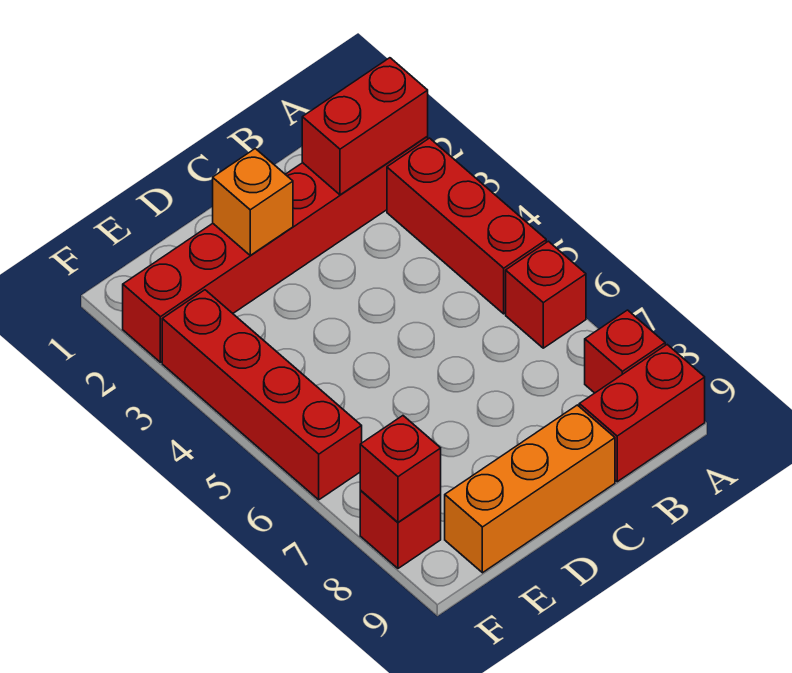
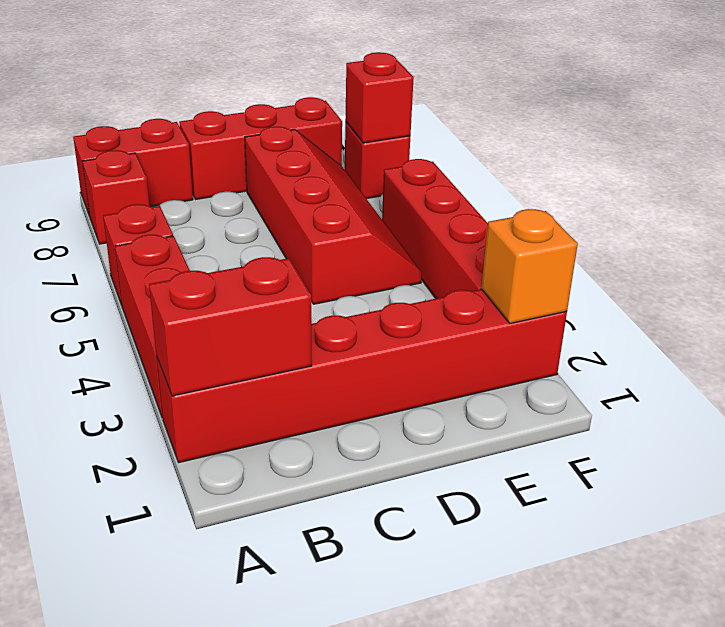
orange 1x3 brick [445,405,615,573] -> red 1x3 brick [179,97,342,199]
orange 1x1 brick [213,149,293,256] -> orange 1x1 brick moved to [481,209,578,323]
none -> red 2x4 slope [245,127,422,304]

